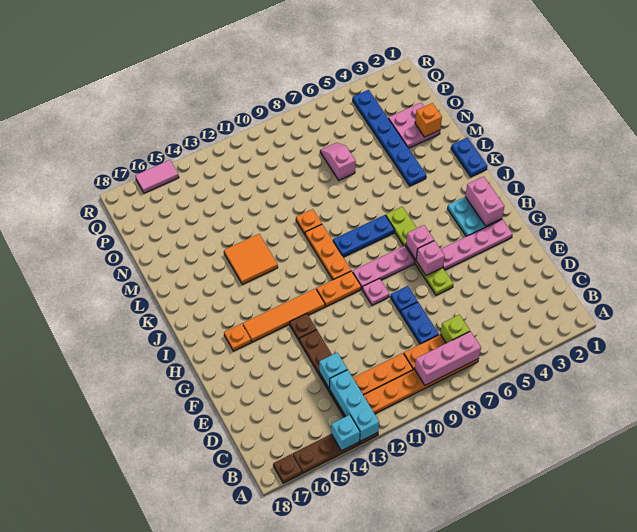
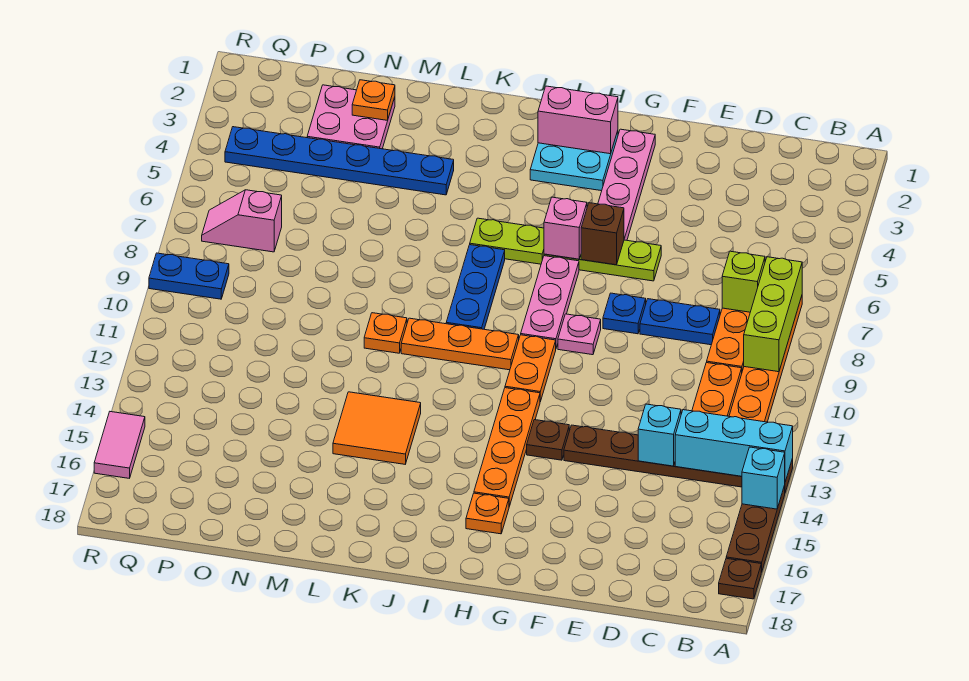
pink 1x3 brick [415,331,481,385] -> lime 1x3 brick [744,257,802,372]
pink 1x1 brick [416,241,445,276] -> brown 1x1 brick [581,203,624,265]
orange 1x4 tile [243,288,325,342] -> orange 1x4 plate [474,388,540,506]
blue 1x2 plate [451,137,487,177] -> blue 1x2 plate moved to [149,253,229,299]
orange 1x1 brick [415,103,442,137] -> orange 1x1 plate [352,80,395,120]
pink 1x2 slope [320,143,356,180] -> pink 1x2 slope moved to [202,190,282,252]

